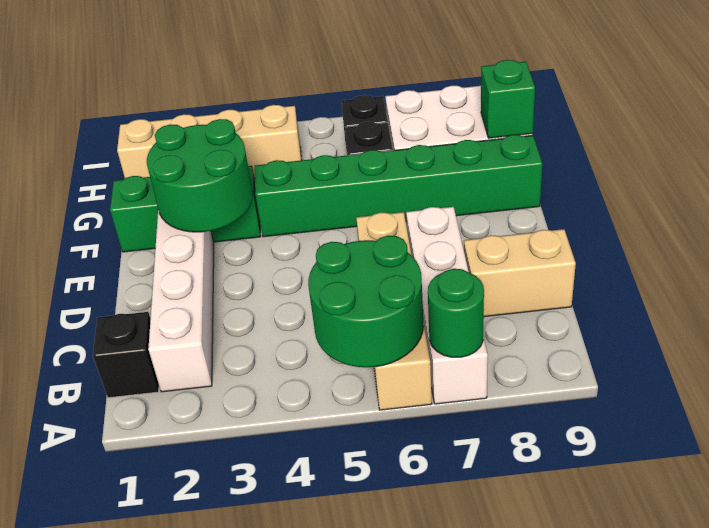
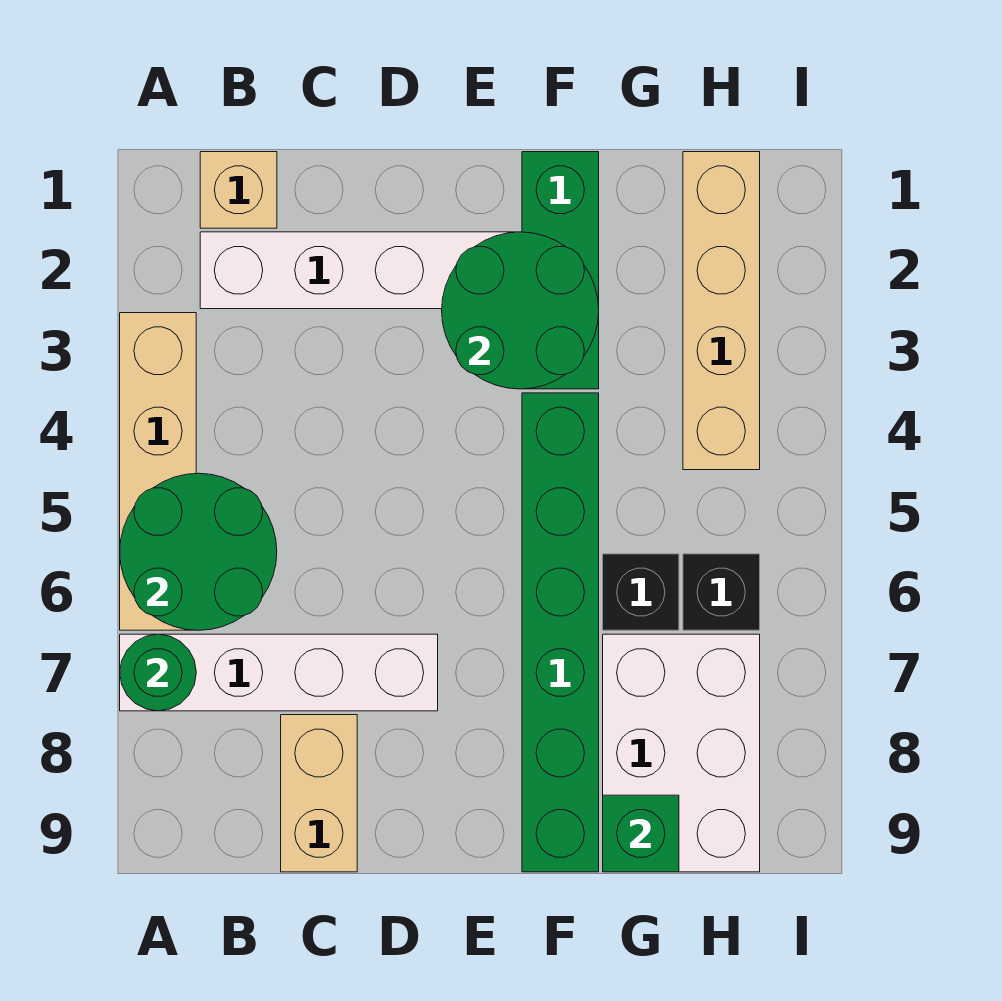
tan 1x4 brick [356,212,432,410] -> tan 1x4 brick turned to [120,313,196,630]
black 1x1 brick [93,312,159,398] -> tan 1x1 brick [200,152,277,228]

